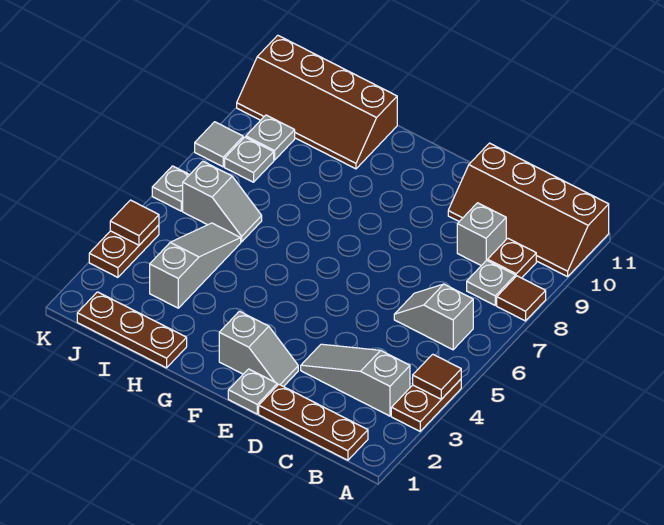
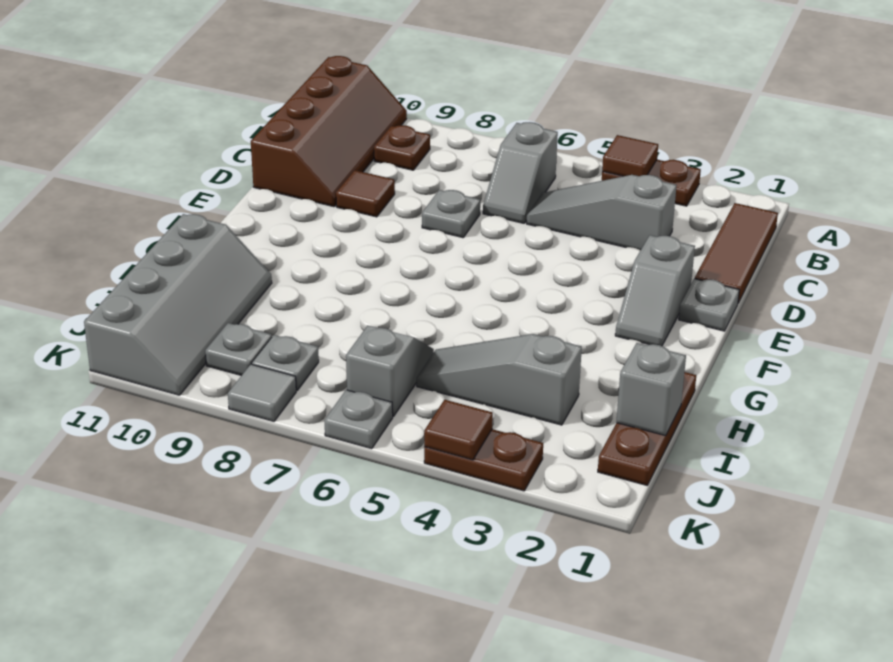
brown 1x1 tile [497,276,546,321] -> brown 1x1 tile moved to [336,170,395,217]
brown 1x3 plate [259,384,368,460] -> brown 1x3 tile [695,203,778,303]
grey 1x3 slope [301,344,410,416] -> grey 1x3 slope turned to [527,175,677,250]
grey 1x1 plate [467,260,515,305] -> grey 1x1 plate moved to [422,190,480,238]
grey 1x1 brick [457,203,506,266] -> grey 1x1 brick moved to [616,343,686,436]
grey 1x2 slope [219,311,298,387] -> grey 1x2 slope turned to [615,235,695,346]
brown 2x4 slope [237,35,397,169] -> grey 2x4 slope [84,214,272,395]

